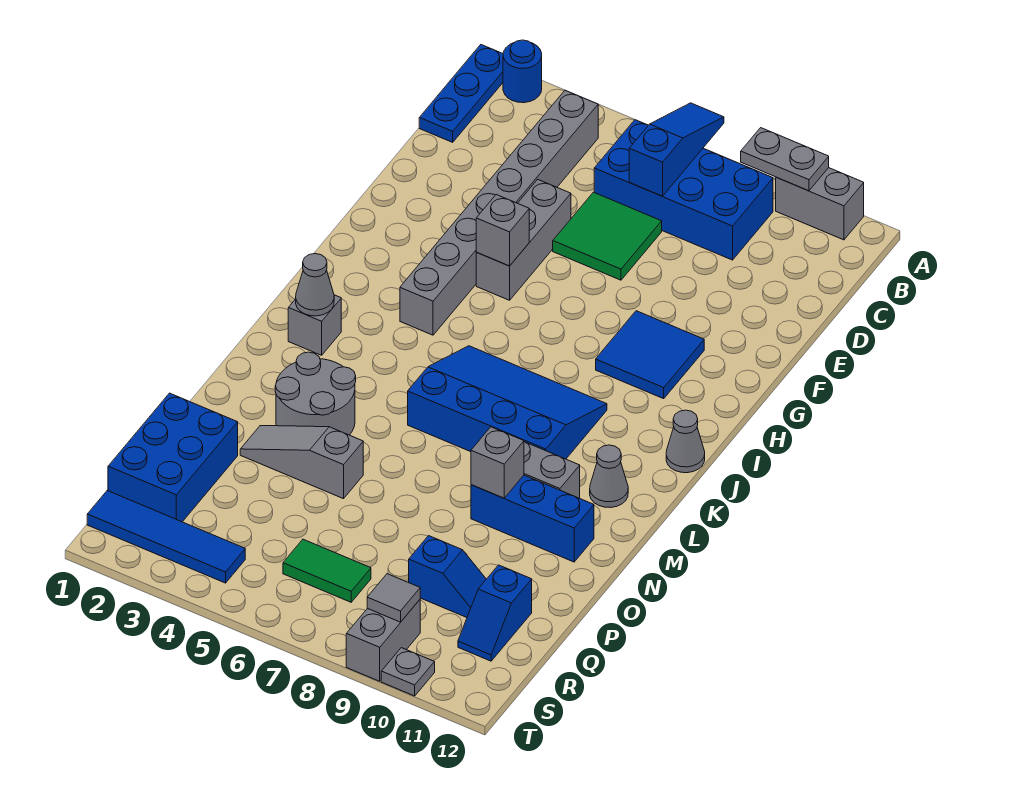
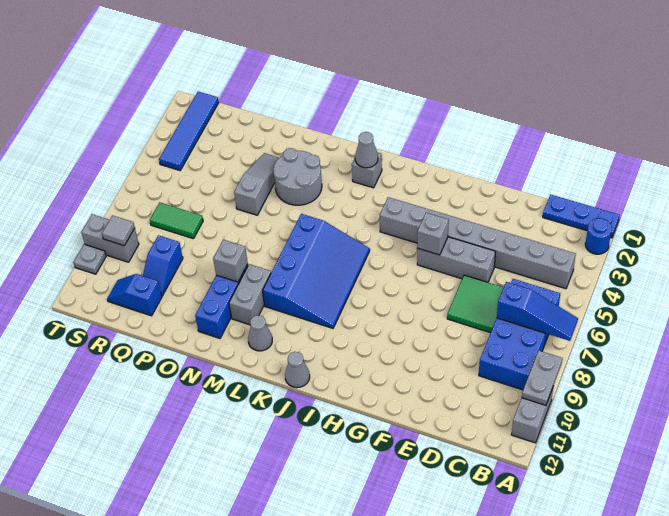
blue 2x2 tile [596,311,704,399] -> none
blue 2x3 brick [108,393,238,522] -> none
green 1x2 tile [283,539,371,602] -> green 1x2 tile turned to [150,203,203,239]

